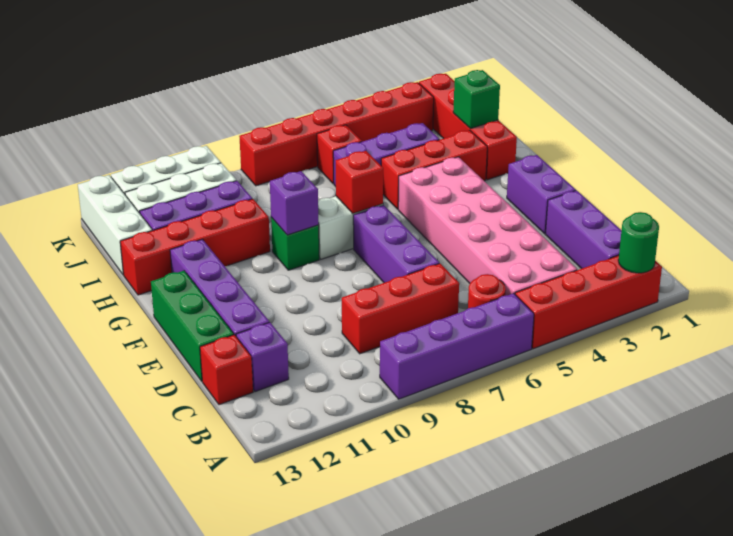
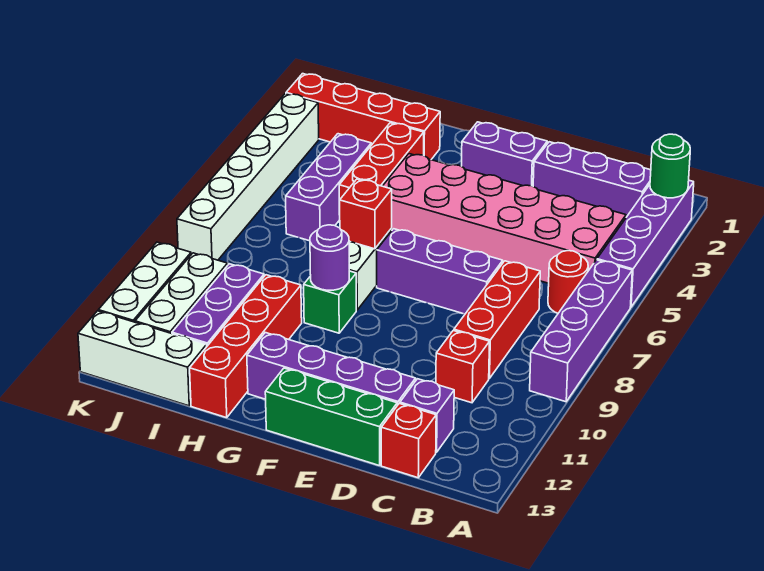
red 1x4 brick [515,255,662,349] -> purple 1x4 brick [597,180,694,307]
purple 1x1 brick [270,171,319,235] -> purple 1x1 round brick [310,225,349,290]
green 1x1 brick [453,70,500,129] -> none
red 1x1 brick [317,125,362,184] -> red 1x1 brick moved to [436,331,490,403]
red 1x6 brick [239,82,434,186] -> white 1x6 brick [177,94,319,260]

